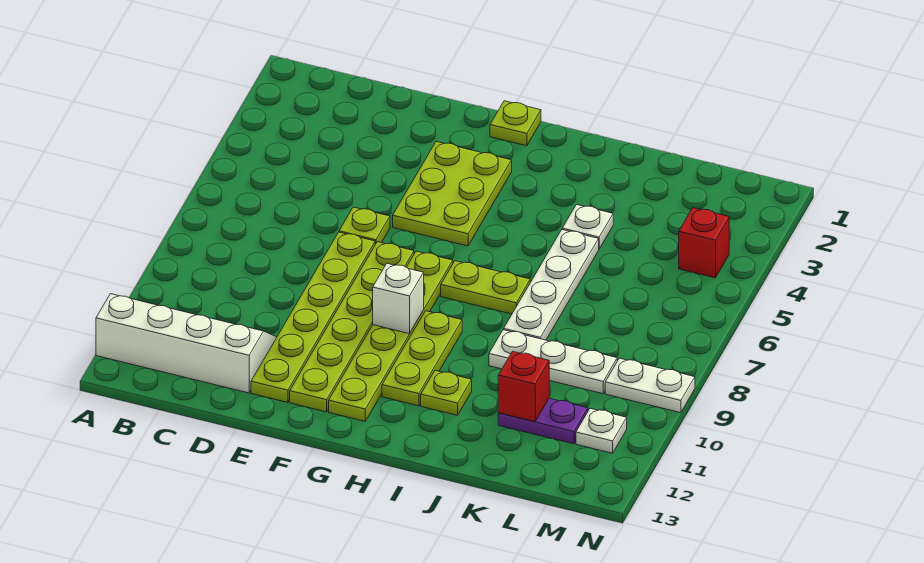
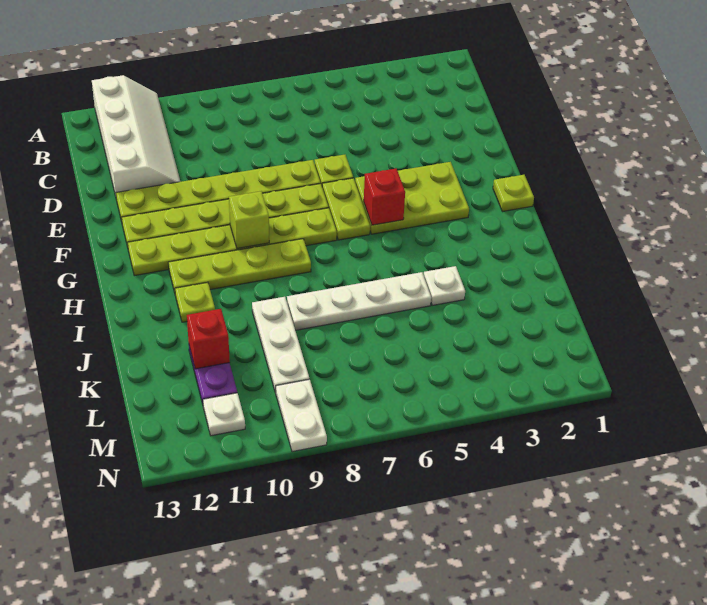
white 1x1 brick [373,263,424,334] -> lime 1x1 brick [229,191,269,249]
lime 1x2 plate [441,261,530,314] -> lime 1x2 plate moved to [322,178,370,240]
lime 1x3 plate [382,311,462,406] -> lime 1x4 plate [168,239,311,293]
red 1x1 brick [679,208,729,278] -> red 1x1 brick moved to [364,168,405,225]

